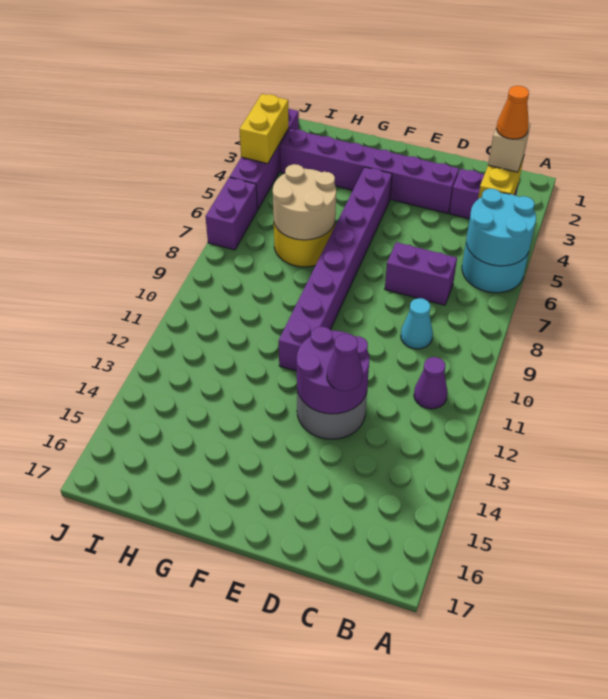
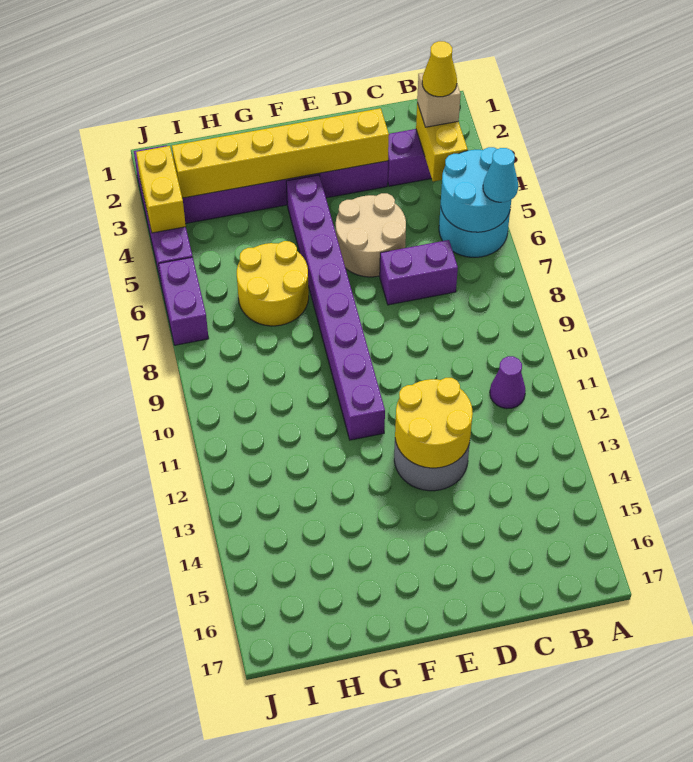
orange 1x1 cone [497,86,529,139] -> yellow 1x1 cone [422,41,457,97]
cyan 1x1 cone [401,298,433,349] -> cyan 1x1 cone moved to [483,148,518,202]
none -> yellow 1x6 brick [172,108,389,198]
purple 2x2 round brick [297,327,369,414] -> yellow 2x2 round brick [395,378,473,468]
purple 1x1 cone [327,334,363,391] -> none
tan 2x2 round brick [273,164,336,240] -> tan 2x2 round brick moved to [336,193,406,277]

